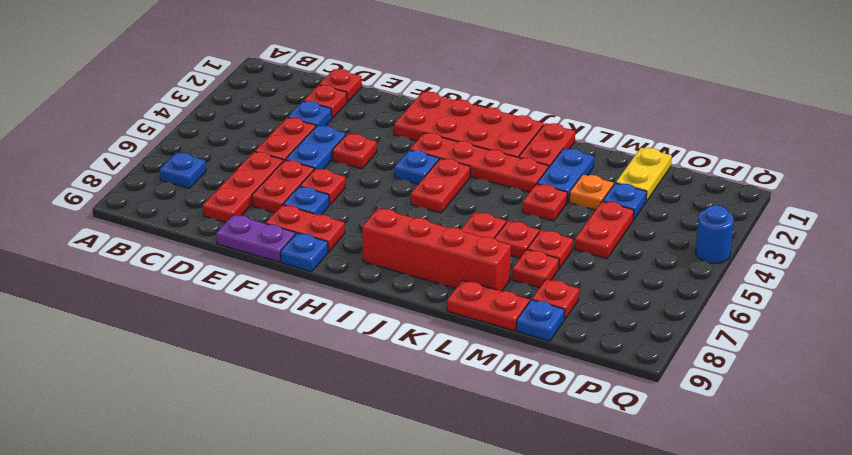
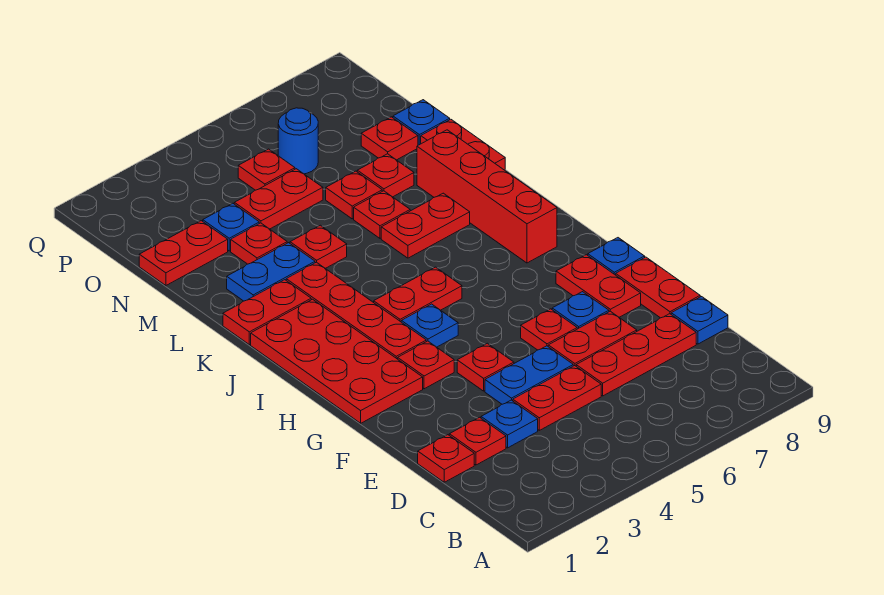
blue 1x1 plate [160,152,206,188] -> blue 1x1 plate moved to [671,297,728,344]
purple 1x2 plate [216,215,295,262] -> red 1x2 plate [616,257,700,318]
none -> red 1x1 plate [398,341,454,389]
orange 1x1 plate [569,174,614,210] -> red 1x1 plate [231,223,287,264]
yellow 1x2 plate [616,148,672,201] -> red 1x2 plate [139,221,228,286]
none -> red 1x1 plate [238,149,295,190]
blue 1x1 round brick [696,205,734,264] -> blue 1x1 round brick moved to [278,108,318,174]

